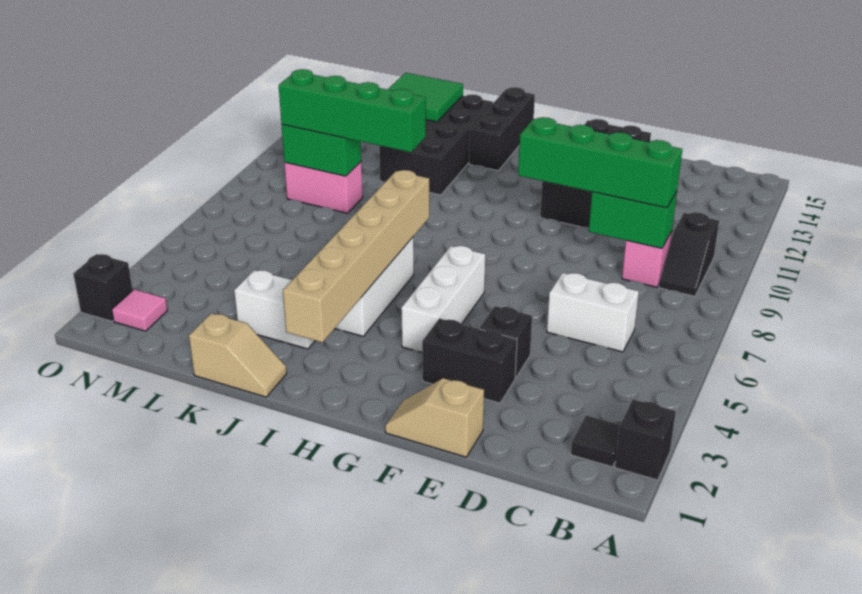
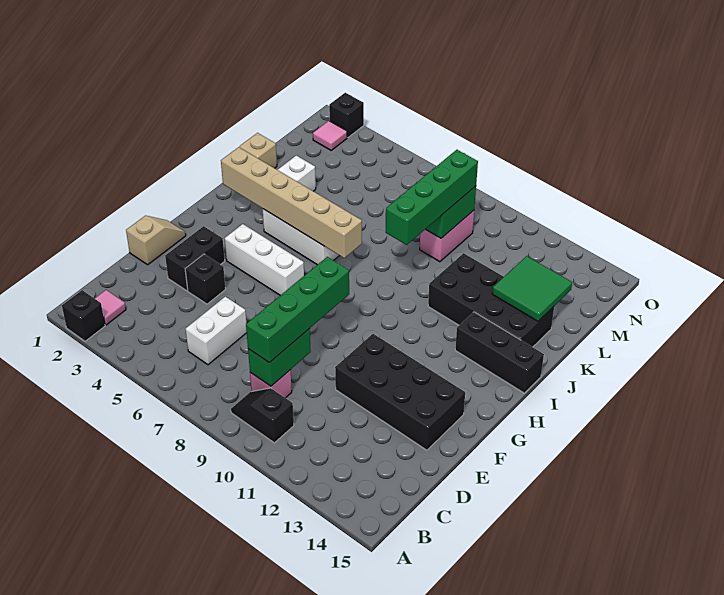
black 1x1 tile [571,416,620,467] -> pink 1x1 tile [95,290,126,325]

